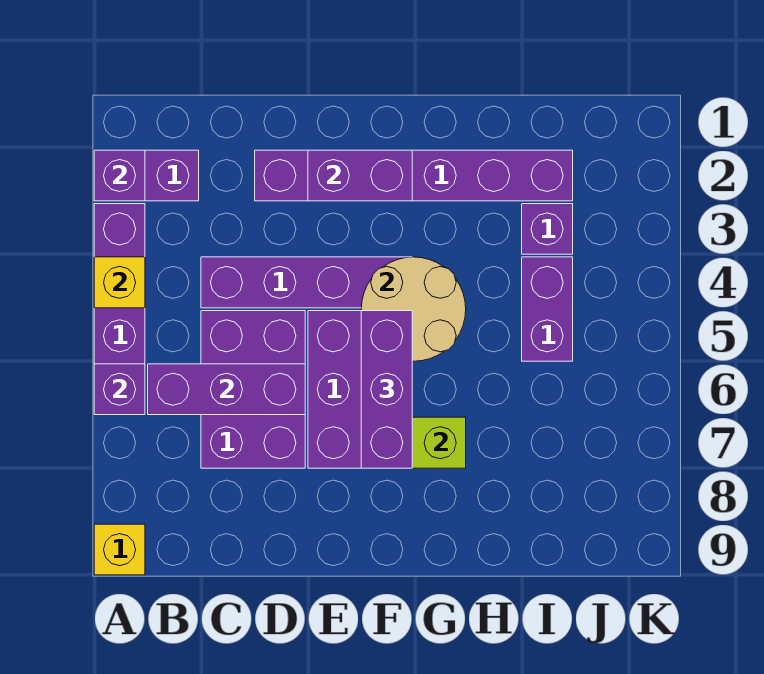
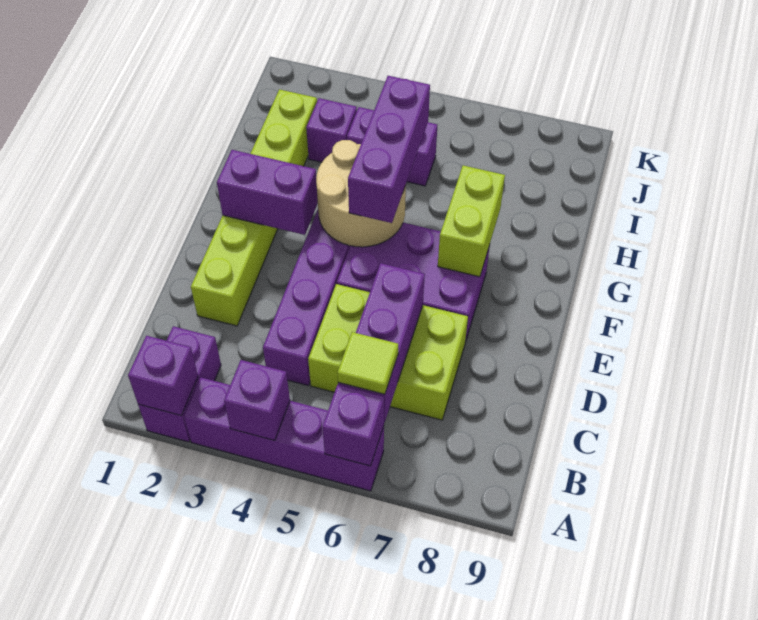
yellow 1x1 brick [94,257,145,308] -> purple 1x1 brick [224,360,290,441]
yellow 1x1 brick [94,524,145,575] -> none
none -> lime 1x1 tile [338,332,398,394]
purple 2x3 brick [201,311,305,468] -> lime 2x3 brick [308,284,468,420]
purple 1x6 brick [255,150,573,201] -> lime 1x6 brick [191,89,317,326]
purple 1x2 brick [308,150,412,201] -> purple 1x2 brick turned to [217,150,318,235]
purple 1x3 brick [361,311,412,468] -> purple 1x3 brick turned to [348,76,430,223]

